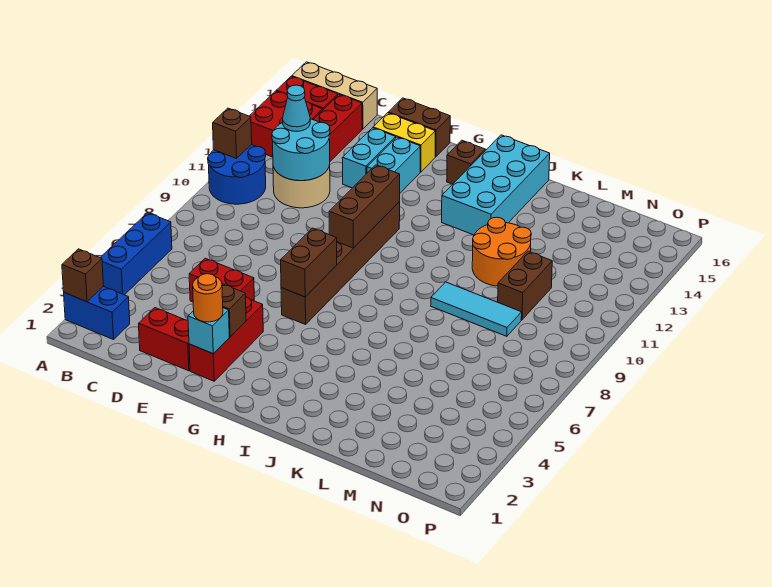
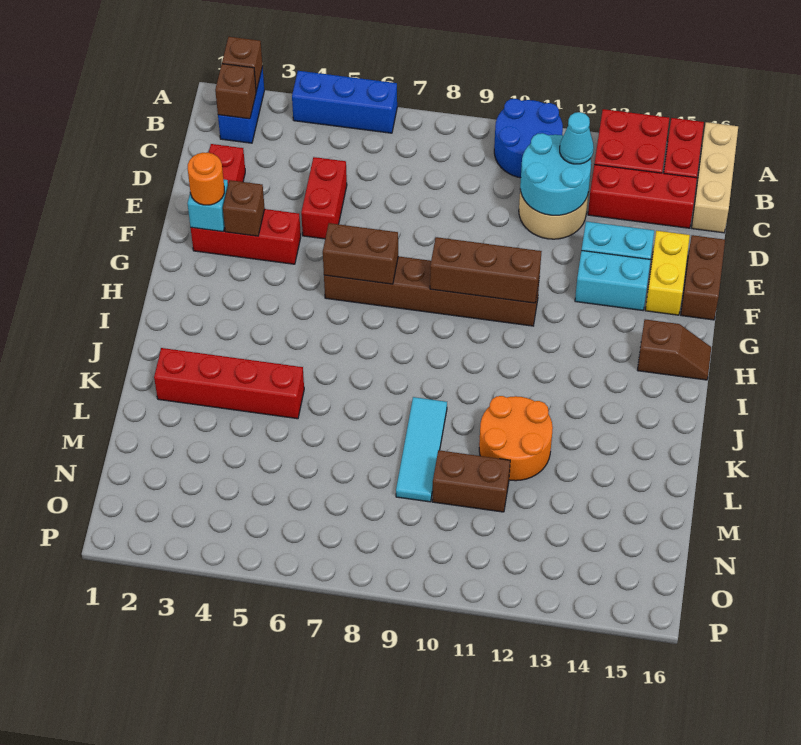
brown 1x1 brick [213,108,252,159] -> brown 1x1 brick moved to [215,64,256,119]
cyan 2x4 brick [442,135,550,235] -> none
none -> red 1x4 brick [154,348,304,419]

